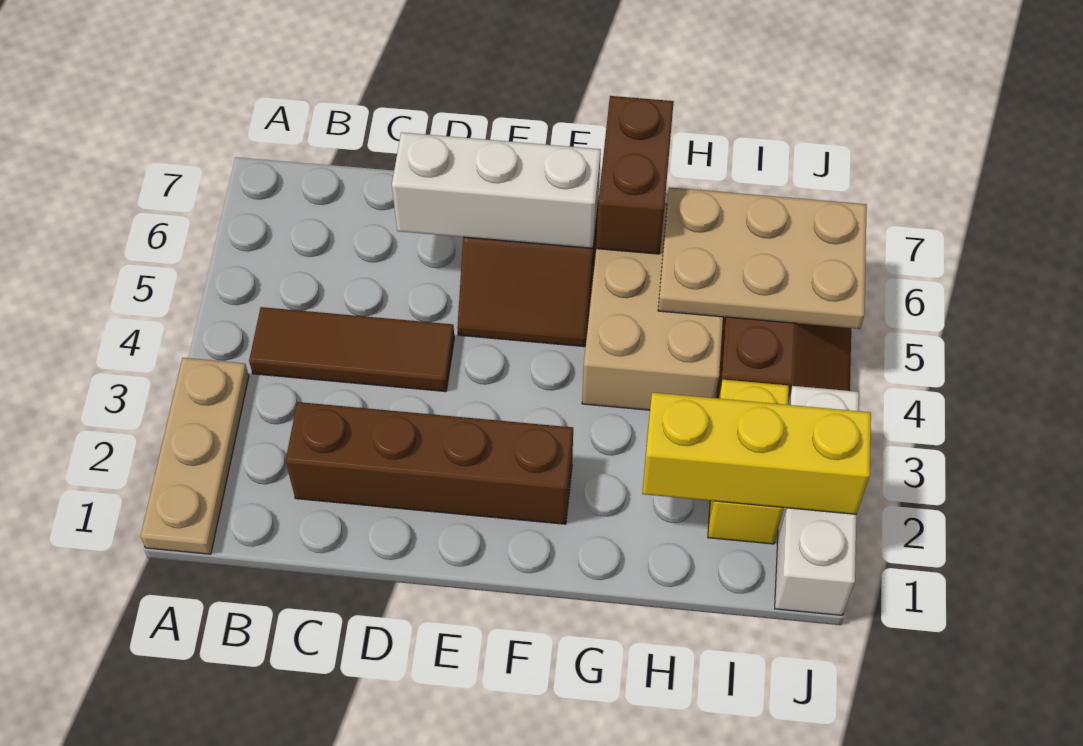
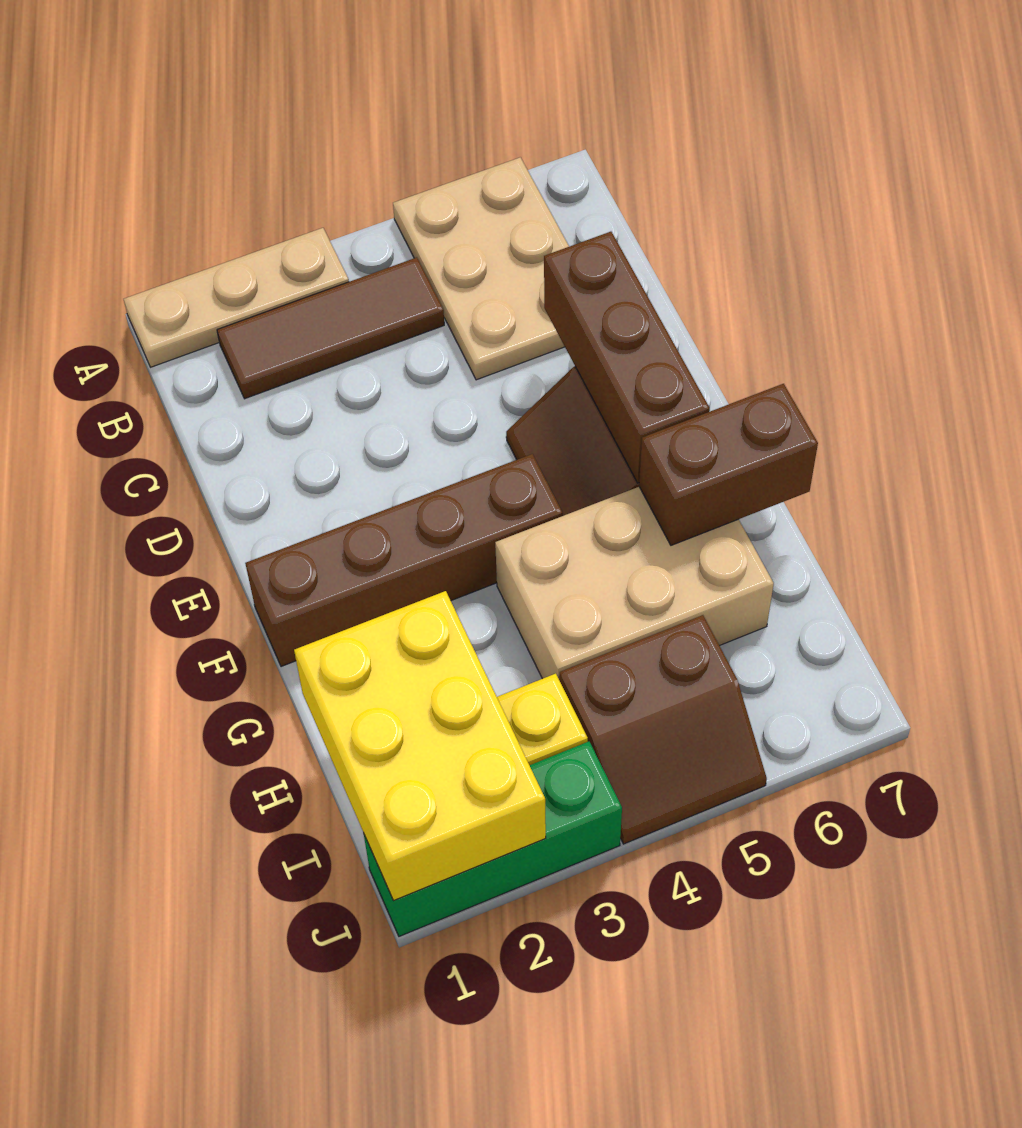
brown 1x3 tile [249,307,454,392] -> brown 1x3 tile turned to [217,257,444,399]
brown 1x4 brick [286,402,573,524] -> brown 1x4 brick turned to [245,454,563,667]
white 1x3 brick [392,132,601,248] -> brown 1x3 brick [544,232,710,483]
yellow 1x3 brick [642,393,871,514] -> yellow 2x3 brick [294,591,546,901]
tan 2x3 plate [658,187,867,329] -> tan 2x3 plate moved to [393,157,569,380]
white 1x3 brick [775,386,859,615] -> green 1x3 brick [364,742,622,936]

